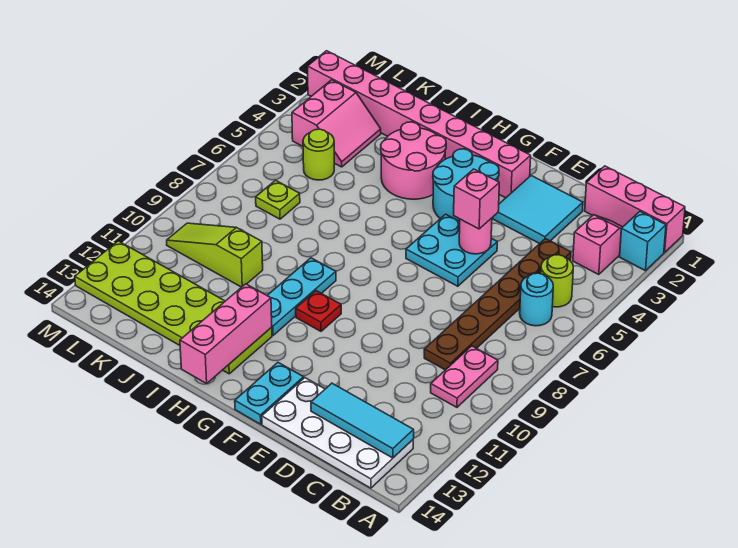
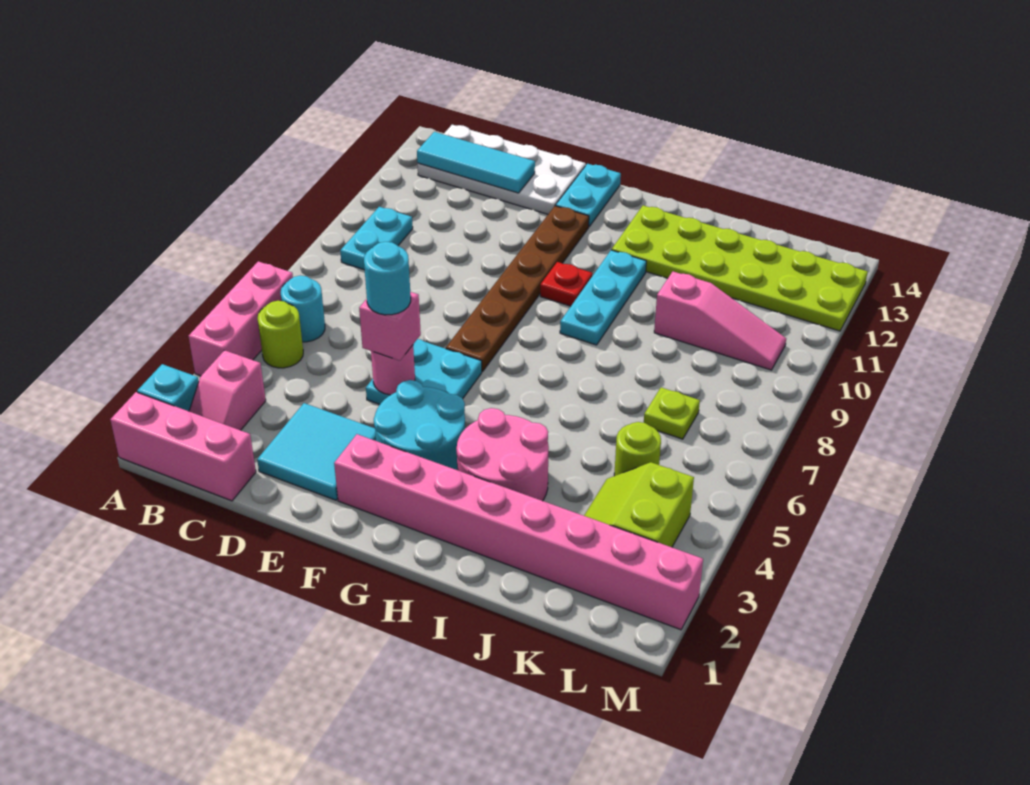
pink 1x2 plate [431,346,498,407] -> cyan 1x2 plate [340,207,413,270]
brown 1x6 plate [424,239,571,370] -> brown 1x6 plate moved to [446,206,589,372]
none -> cyan 1x1 round brick [364,242,411,315]
pink 1x3 brick [180,284,272,384] -> pink 1x3 brick moved to [189,261,293,376]
lime 1x3 slope [167,223,263,287] -> pink 1x3 slope [654,272,786,370]
pink 2x2 slope [292,80,381,167] -> lime 2x2 slope [584,462,694,547]

